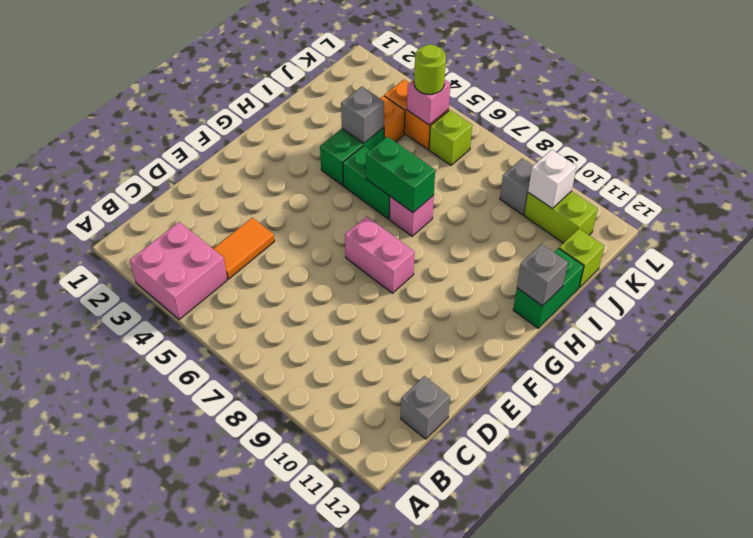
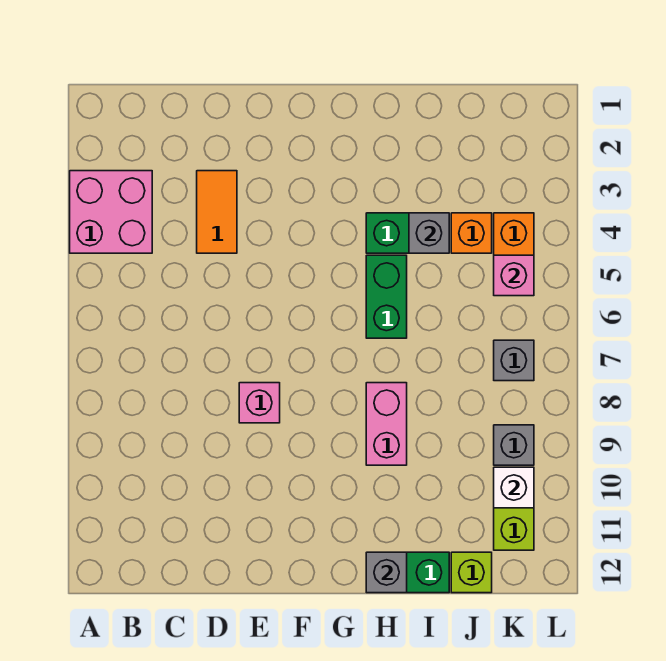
orange 1x2 tile [213,218,274,279] -> orange 1x2 tile turned to [197,171,237,253]
grey 1x1 brick [401,376,450,439] -> grey 1x1 brick moved to [494,340,534,381]
pink 1x2 brick [345,216,415,293] -> pink 1x2 brick moved to [366,383,407,465]
green 1x2 brick [366,137,435,212] -> none
pink 1x1 brick [390,195,434,236] -> pink 1x1 brick moved to [239,383,280,423]
lime 1x1 round brick [414,45,446,94] -> none
lime 1x1 brick [429,110,472,165] -> none

